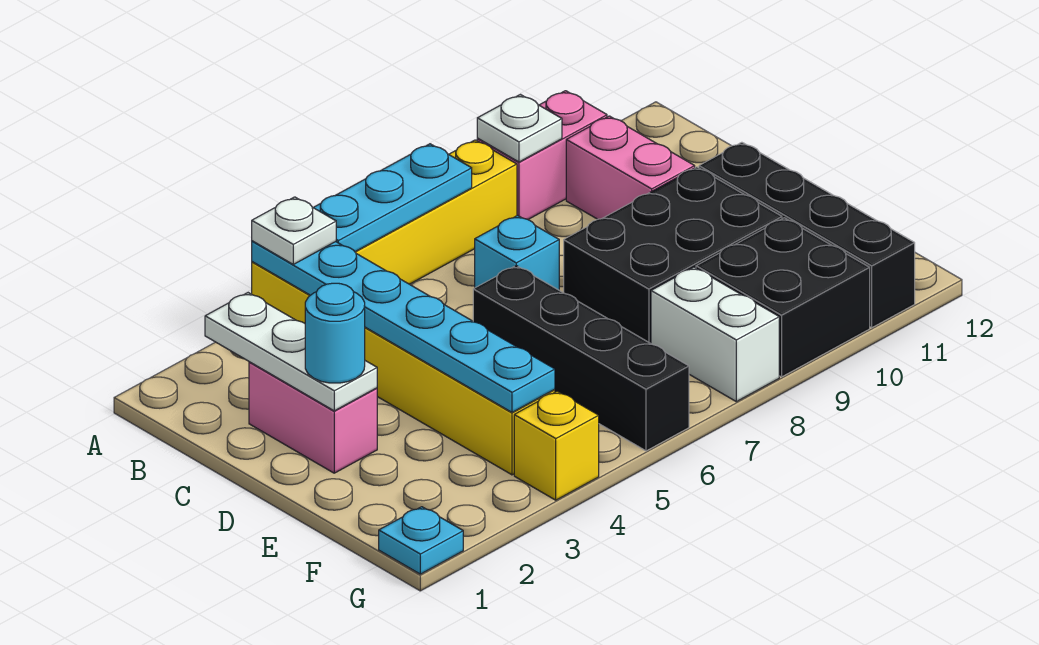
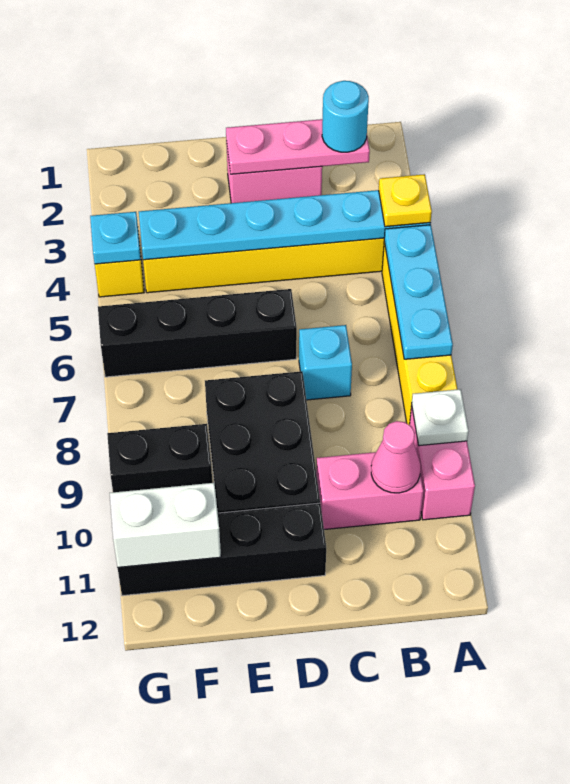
white 1x1 plate [252,197,336,264] -> yellow 1x1 plate [379,174,432,227]
white 1x3 plate [205,293,377,411] -> pink 1x3 plate [226,119,370,174]
none -> pink 1x1 cone [371,421,421,493]
cyan 1x1 round brick [305,283,365,383] -> cyan 1x1 round brick moved to [322,81,369,152]
white 1x2 brick [651,267,779,402] -> white 1x2 brick moved to [110,483,221,567]
black 2x2 brick [696,218,870,377] -> black 1x2 brick [107,424,212,492]
cyan 1x1 plate [379,507,463,574] -> cyan 1x1 plate moved to [90,212,141,264]

